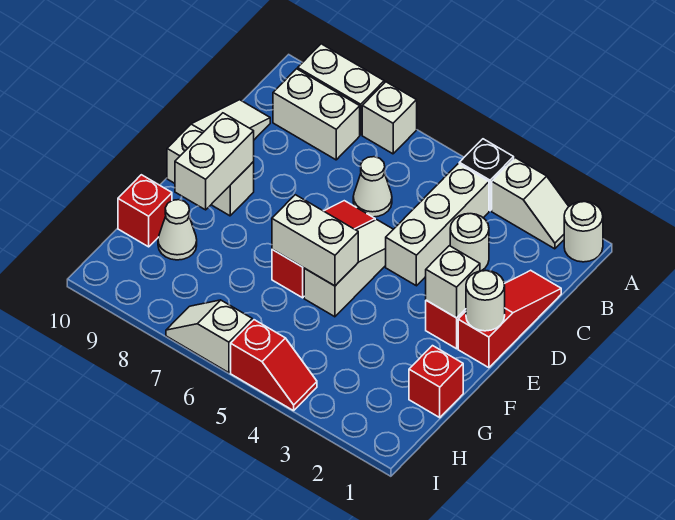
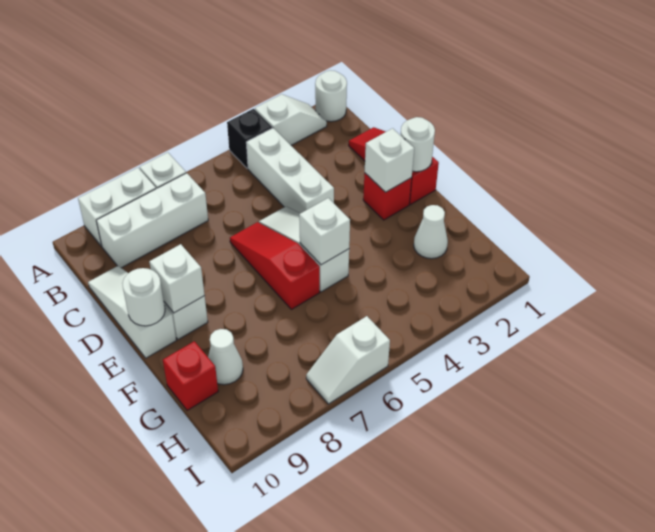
white 1x2 brick [273,69,360,160] -> white 1x3 brick [96,173,208,268]
white 1x1 round brick [450,214,489,271] -> white 1x1 round brick moved to [122,268,165,326]
white 1x1 cone [353,157,392,217] -> white 1x1 cone moved to [414,205,448,259]
white 1x2 brick [175,113,254,210] -> white 1x1 brick [149,244,205,313]
white 1x2 brick [272,195,358,286] -> white 1x1 brick [299,198,350,265]
red 1x1 brick [409,346,463,418] -> none
red 1x2 slope [231,320,317,411] -> none

